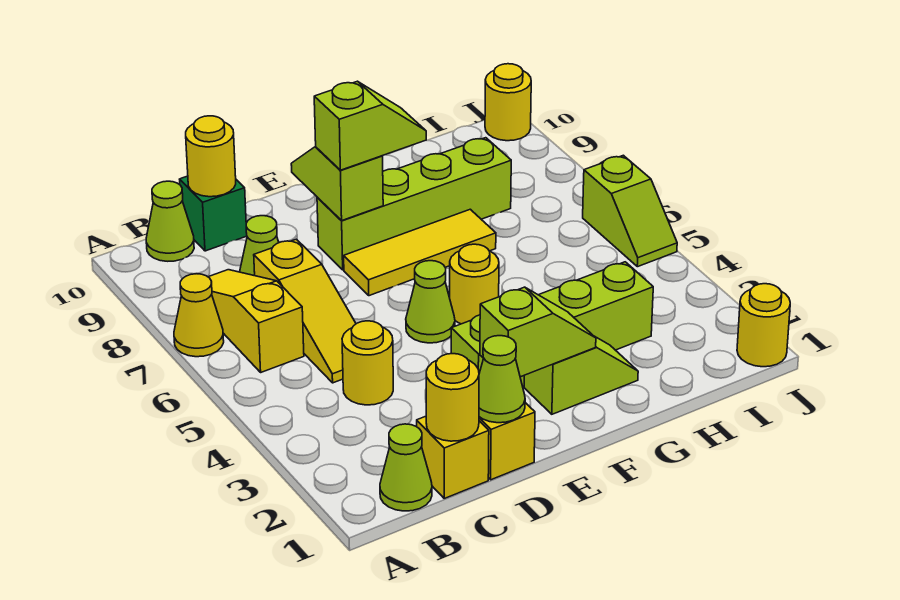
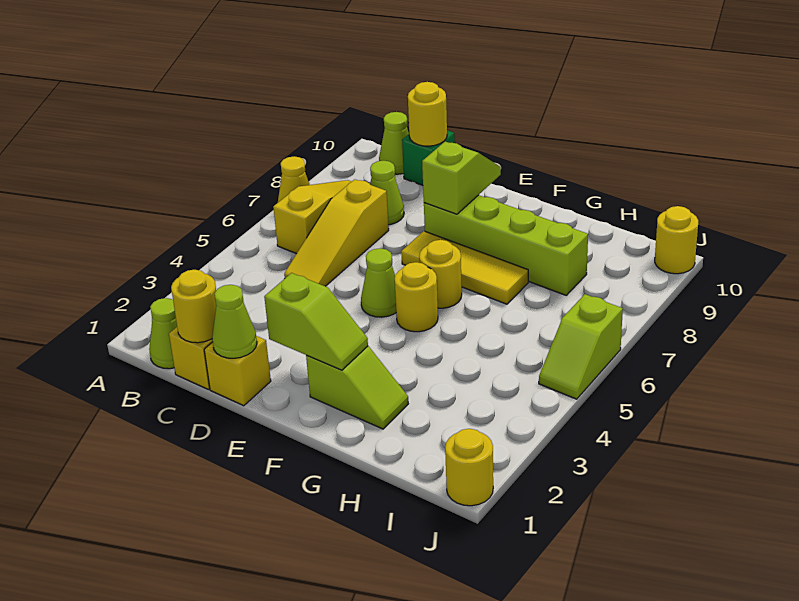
yellow 1x1 round brick [342,321,393,405] -> yellow 1x1 round brick moved to [419,240,462,308]
lime 1x4 brick [451,262,653,386] -> none
lime 1x2 slope [314,81,426,170] -> none

